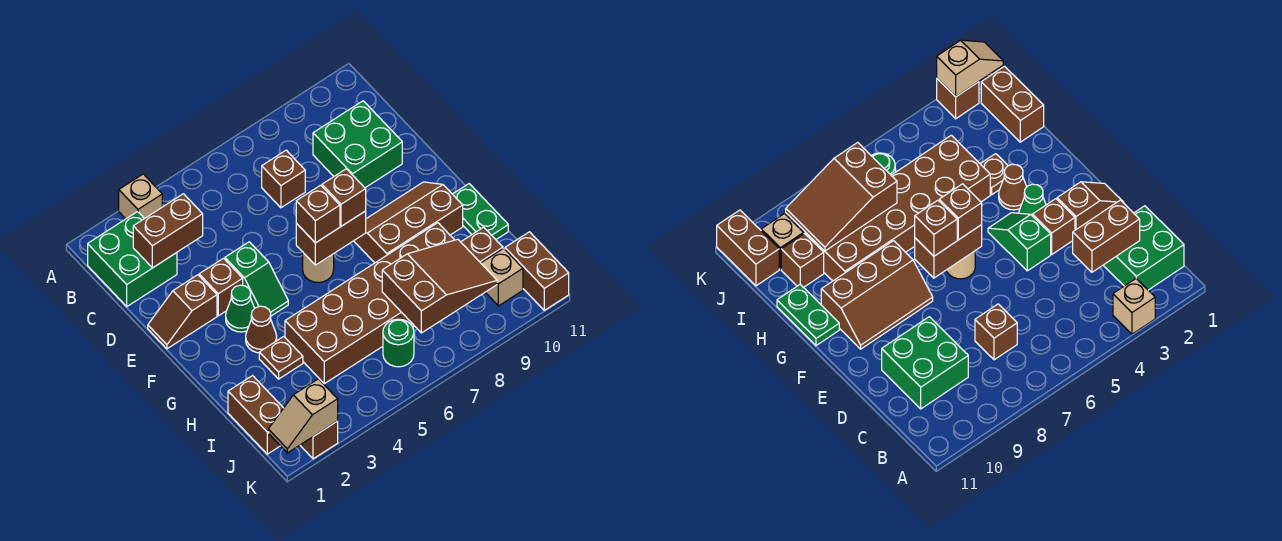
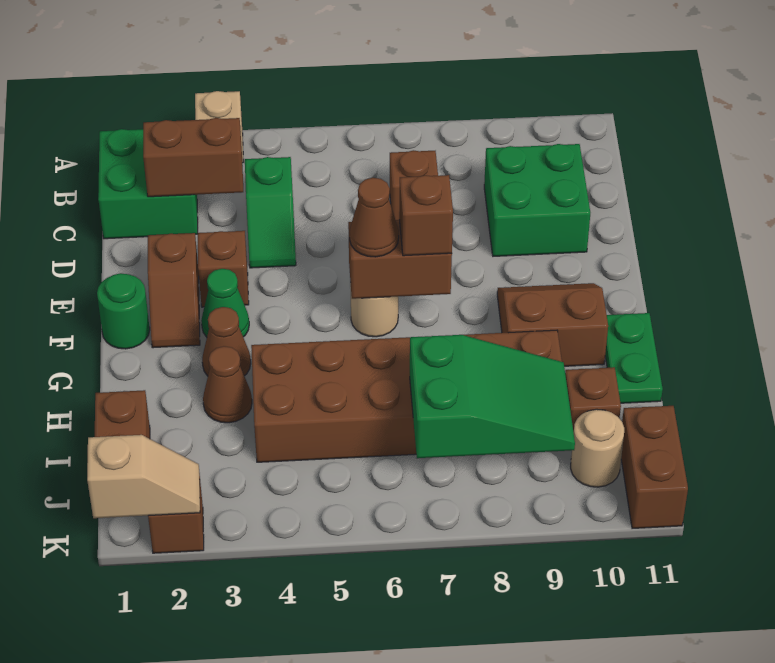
brown 1x2 slope [148,275,217,349] -> brown 1x2 slope turned to [148,233,200,348]
green 1x2 slope [225,242,288,316] -> green 1x2 slope moved to [245,157,296,268]
brown 1x1 brick [296,185,340,243] -> brown 1x1 cone [350,178,399,257]
brown 2x3 slope [354,182,463,263] -> brown 2x2 slope [497,283,608,366]
brown 1x1 plate [259,337,303,379] -> brown 1x1 cone [203,346,252,423]
brown 2x3 slope [382,239,497,333] -> green 2x3 slope [410,335,575,458]
green 1x1 round brick [383,319,414,367] -> green 1x1 round brick moved to [97,273,150,349]
tan 1x1 brick [481,248,523,306] -> tan 1x1 round brick [571,409,624,487]
tan 1x2 slope [268,379,338,453] -> tan 1x2 slope turned to [87,435,200,518]

